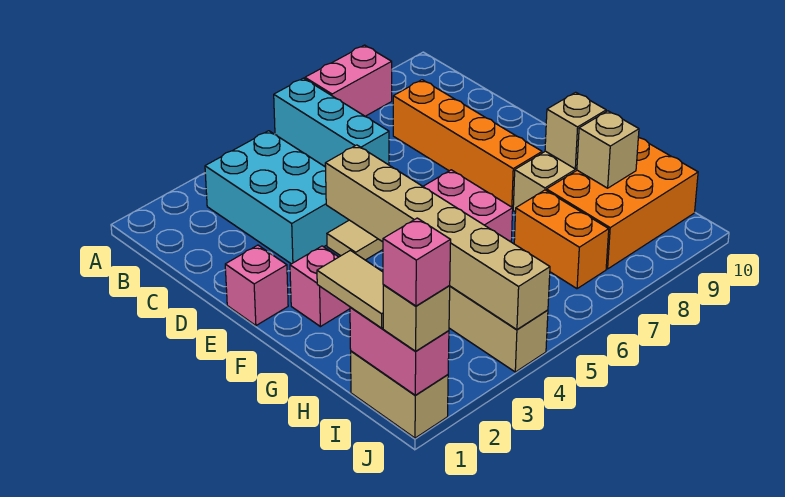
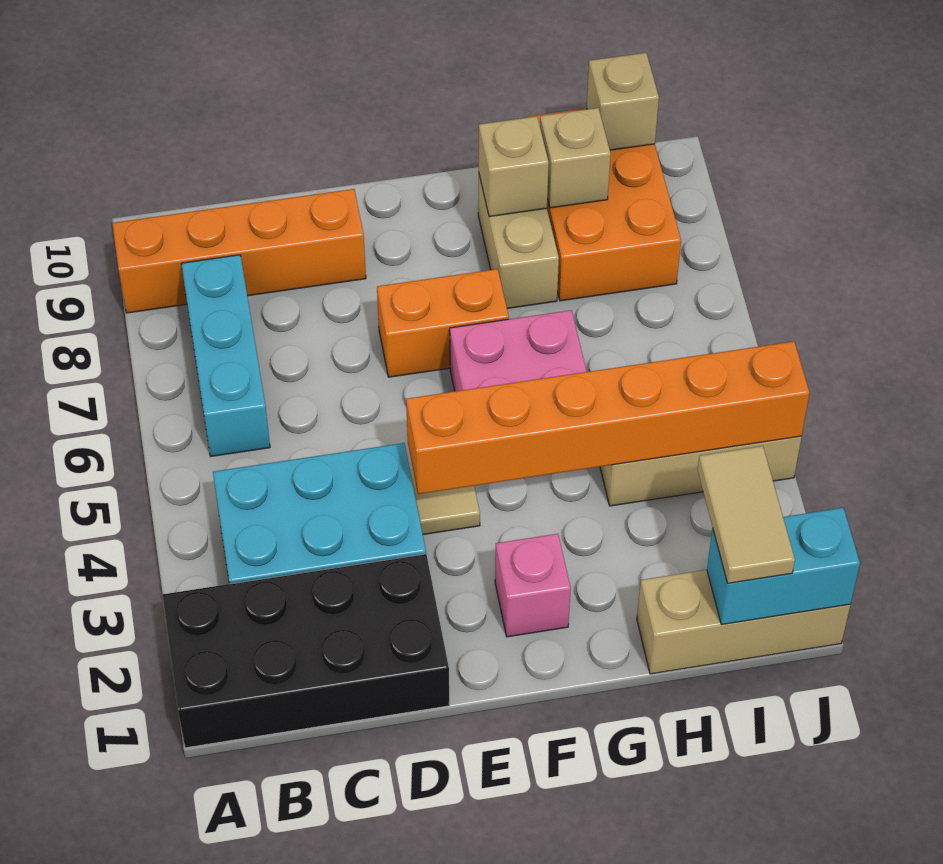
none -> black 2x4 brick [162,554,449,748]
cyan 1x3 brick [274,78,389,167] -> cyan 1x3 brick turned to [181,255,270,456]
pink 1x2 brick [305,45,392,116] -> none
orange 1x4 brick [393,80,542,208] -> orange 1x4 brick moved to [112,189,366,313]
pink 1x1 brick [225,245,288,326] -> none
tan 1x6 brick [325,145,550,329] -> orange 1x6 brick [406,341,810,494]
tan 1x2 tile [317,250,383,328] -> tan 1x2 tile turned to [698,446,795,583]
orange 1x2 brick [514,190,609,289] -> orange 1x2 brick moved to [377,269,509,377]
tan 1x2 brick [351,351,448,438] -> tan 1x3 brick [637,570,850,674]
pink 1x2 brick [350,307,449,395] -> cyan 1x2 brick [707,508,860,624]
tan 1x1 brick [383,285,450,351] -> tan 1x1 brick moved to [587,53,659,150]
pink 1x1 brick [383,218,451,306] -> none

